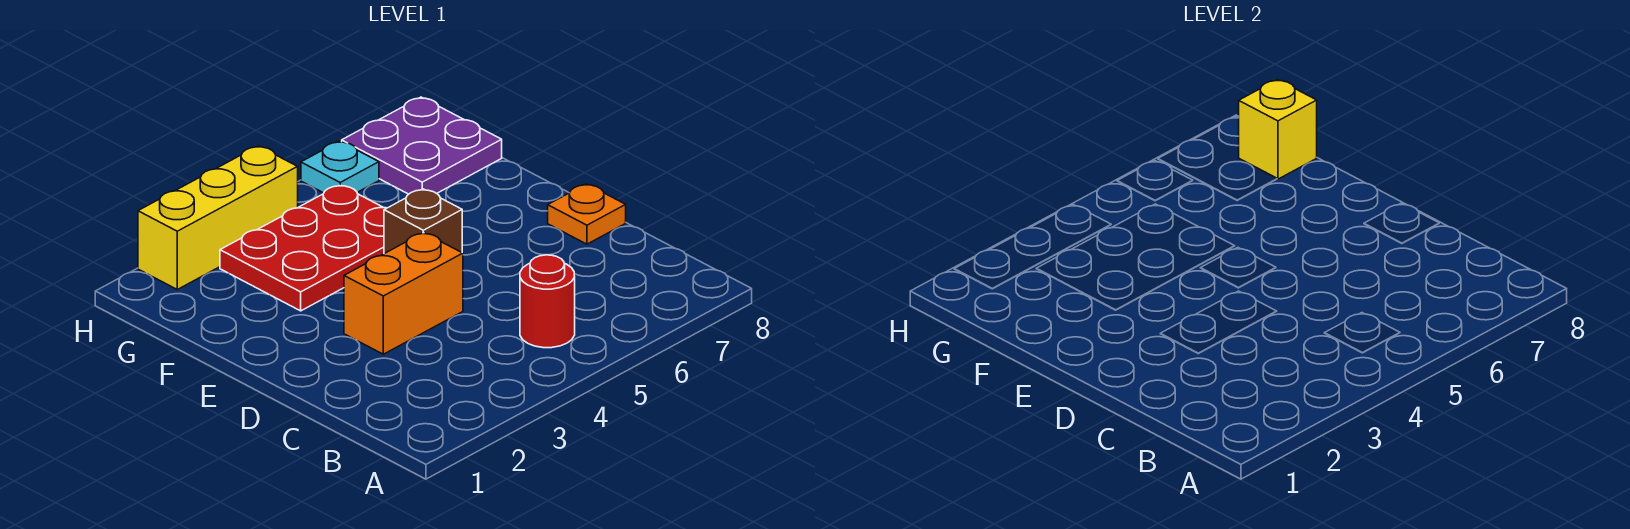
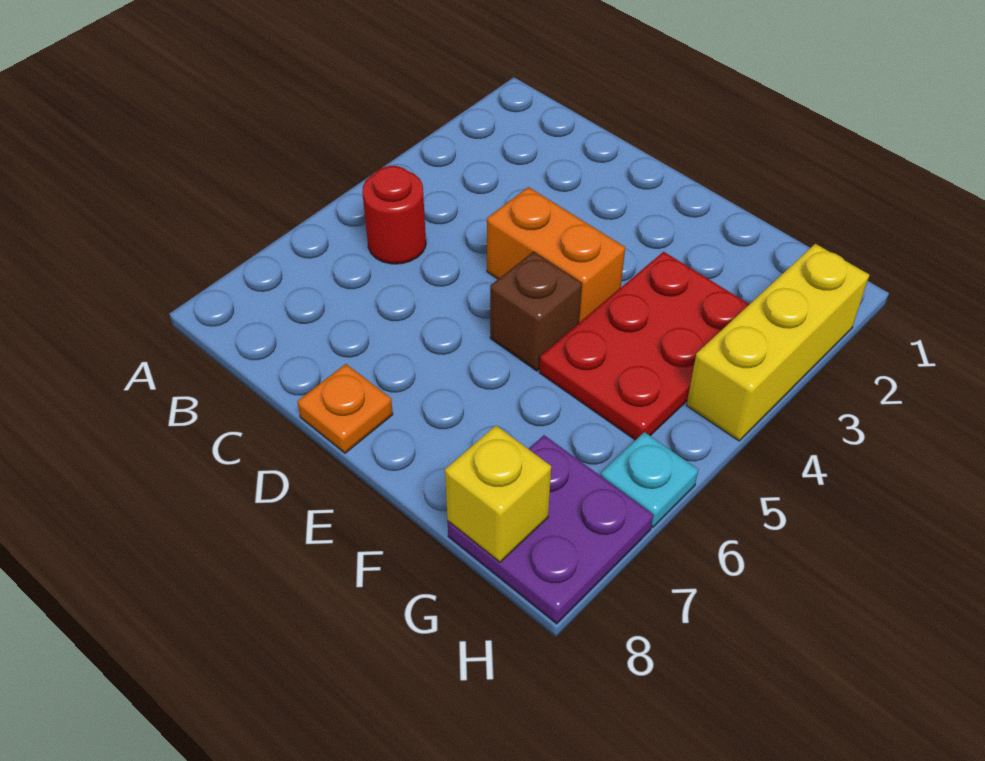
orange 1x2 brick [344,233,463,354] -> orange 1x2 brick turned to [487,187,625,323]

